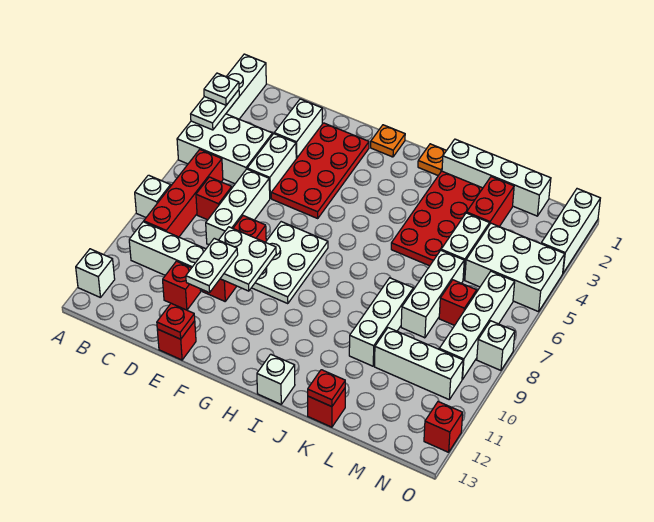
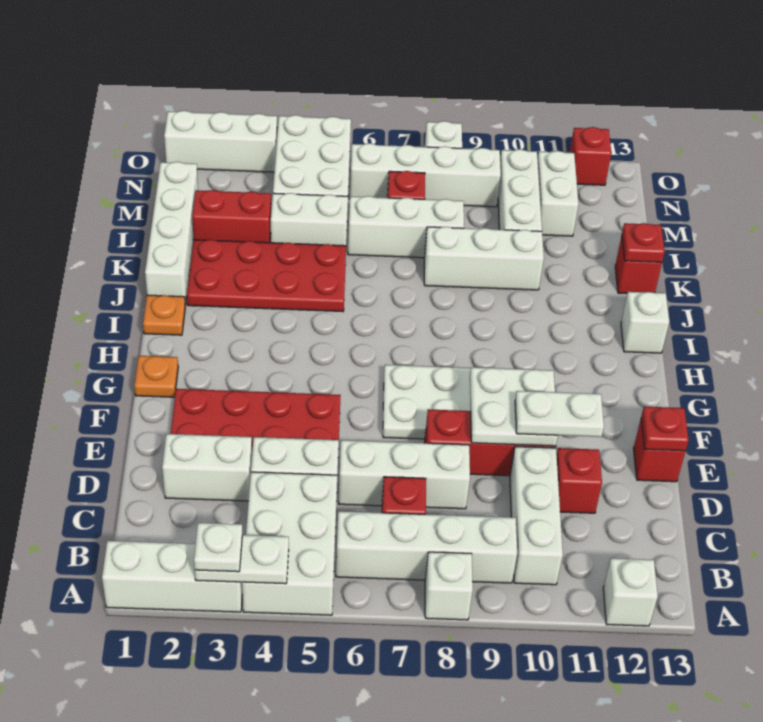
red 1x4 brick [144,150,223,237] -> white 1x4 brick [336,511,517,583]
none -> white 1x2 brick [537,151,579,236]

